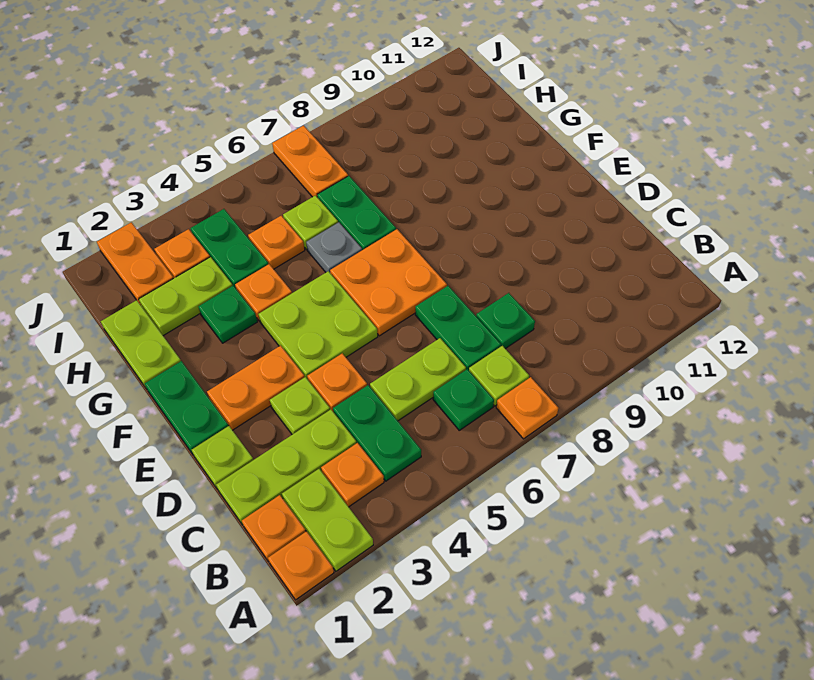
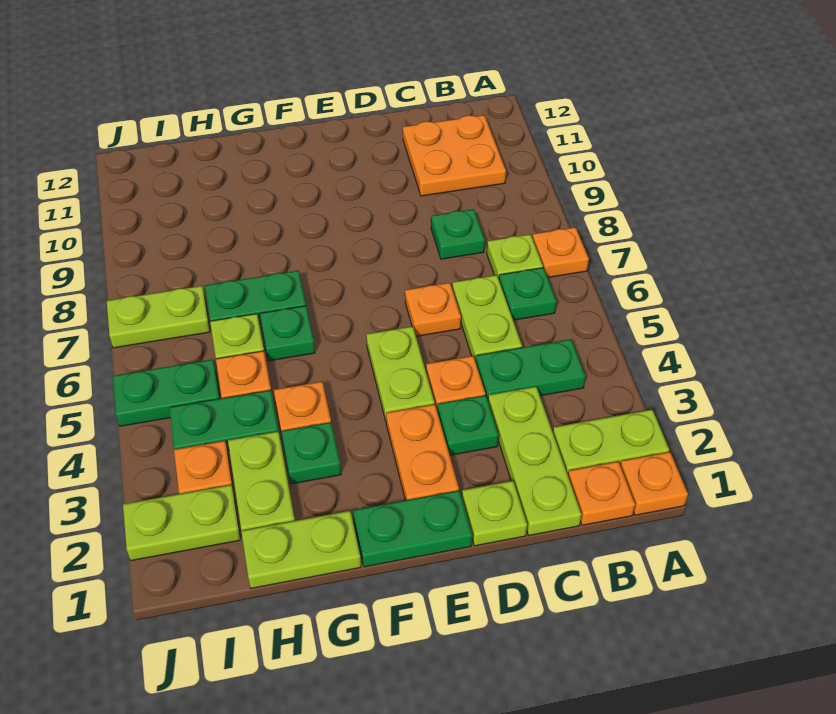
orange 1x1 plate [321,443,384,507] -> orange 1x1 plate moved to [405,283,461,336]
green 1x2 plate [415,286,501,370] -> green 1x2 plate moved to [113,359,220,426]
lime 1x1 plate [270,377,330,434] -> green 1x1 plate [437,395,499,455]
lime 2x2 plate [259,271,378,379] -> lime 1x2 plate [366,326,435,421]
orange 2x2 plate [330,229,447,336] -> orange 2x2 plate moved to [403,115,506,196]
grey 1x1 plate [306,222,362,272] -> green 1x1 plate [260,306,315,361]
orange 1x2 plate [97,222,174,305] -> lime 1x2 plate [123,485,241,561]
orange 1x2 plate [272,125,348,197] -> lime 1x2 plate [107,286,210,348]

